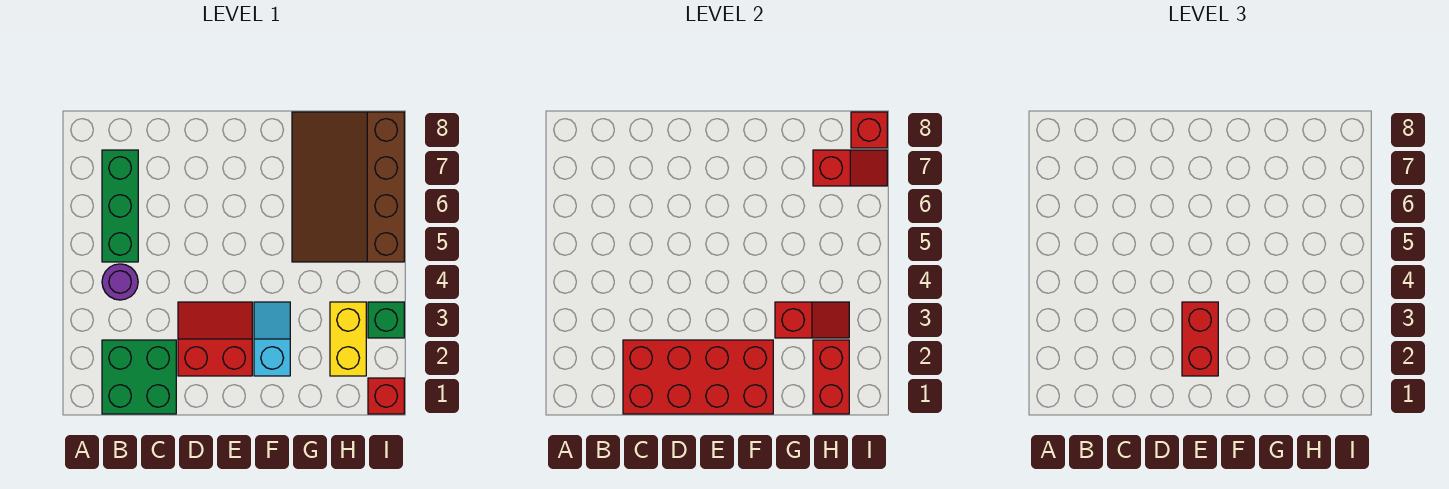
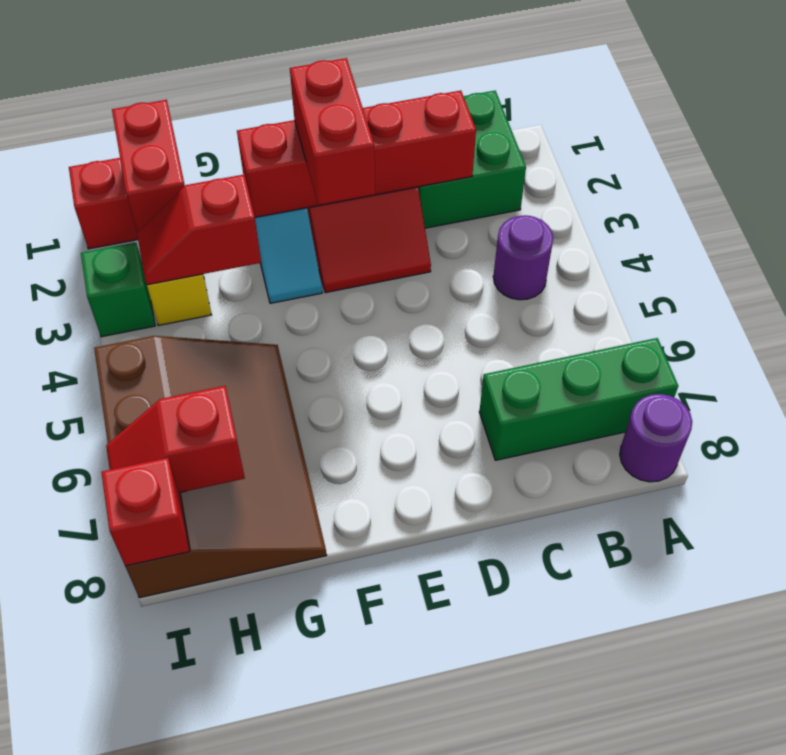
none -> purple 1x1 round brick [620,394,692,482]
green 1x3 brick [102,150,138,262] -> green 1x3 brick turned to [479,338,678,460]
red 2x4 brick [623,340,773,414] -> red 1x4 brick [237,91,476,217]

